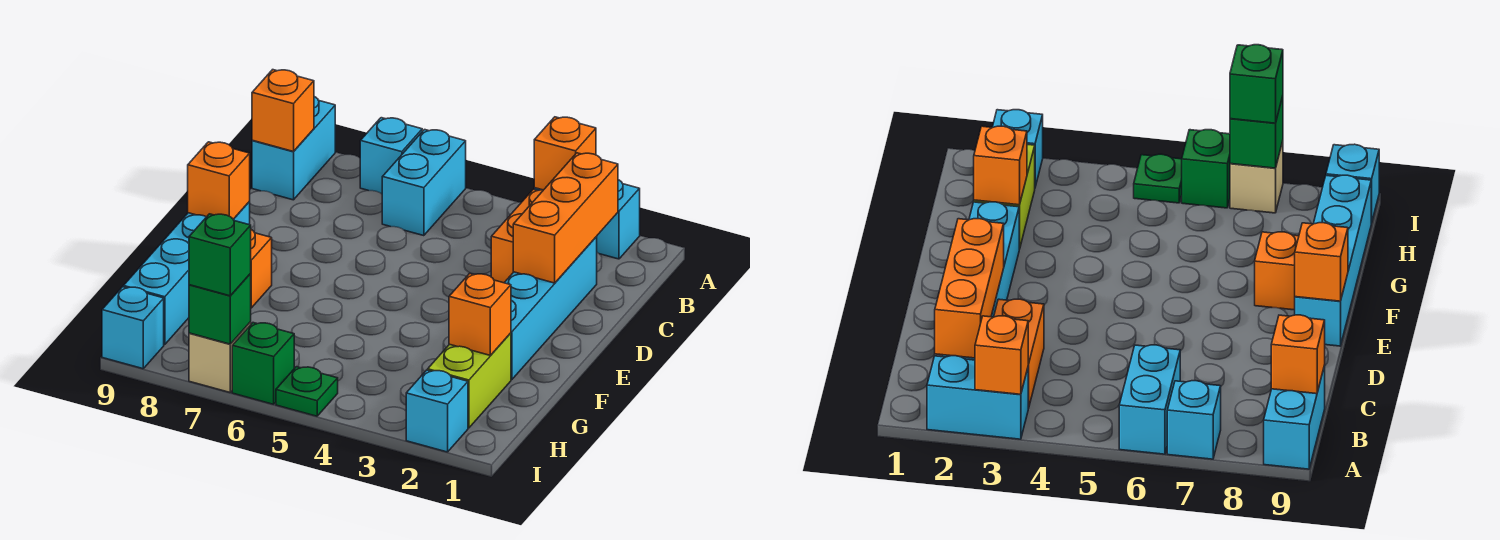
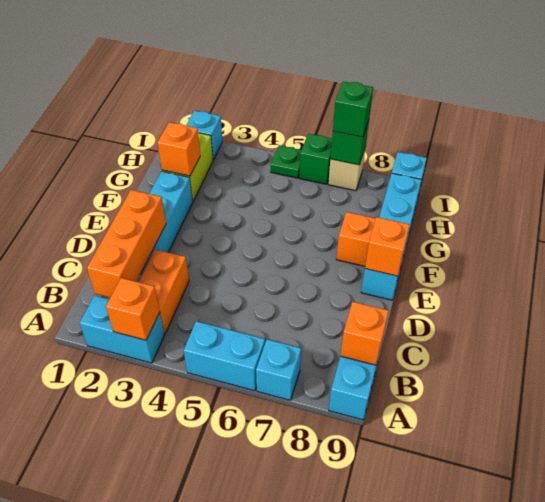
cyan 1x2 brick [382,130,466,236] -> cyan 1x2 brick turned to [184,321,265,391]

